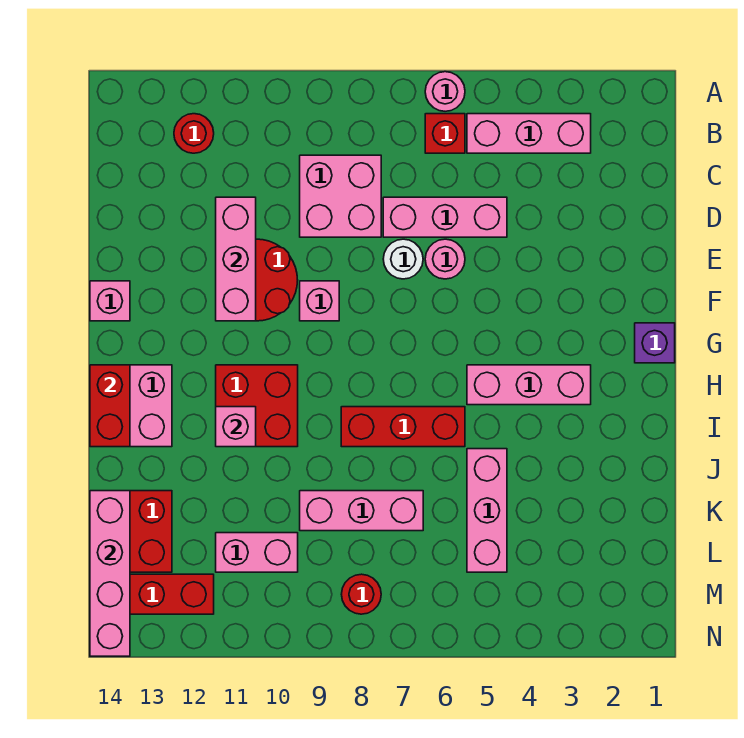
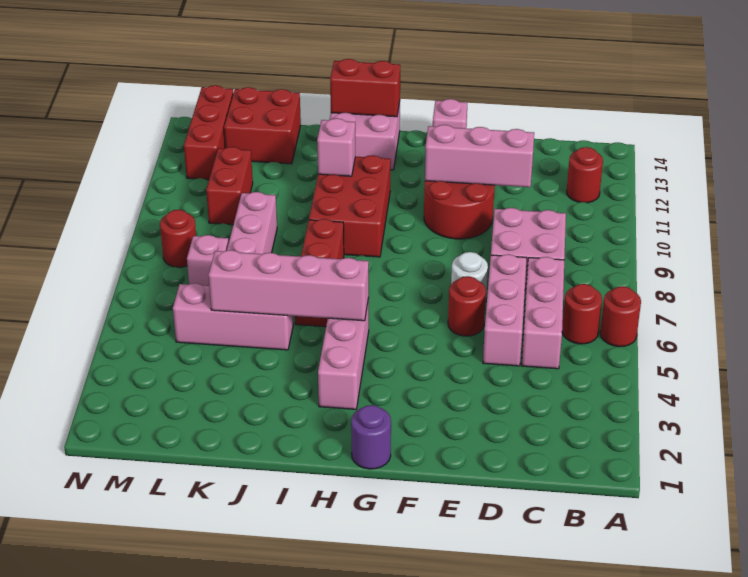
pink 1x1 round brick [425,72,465,111] -> red 1x1 round brick [600,286,641,347]
pink 1x3 brick [467,114,591,153] -> pink 1x3 brick moved to [522,257,564,369]
red 1x1 brick [425,114,465,153] -> red 1x1 round brick [562,284,602,344]
pink 1x1 round brick [425,239,465,279] -> red 1x1 round brick [448,276,486,336]
pink 1x1 brick [300,281,339,321] -> pink 1x1 brick moved to [187,235,229,286]
purple 1x1 brick [635,323,675,363] -> purple 1x1 round brick [351,405,391,469]
red 2x2 brick [216,365,298,447] -> red 2x3 brick [309,155,391,257]
pink 1x4 brick [90,491,130,656] -> pink 1x4 brick moved to [208,250,369,321]
pink 1x2 brick [216,533,298,572] -> red 1x2 brick [206,147,253,225]

